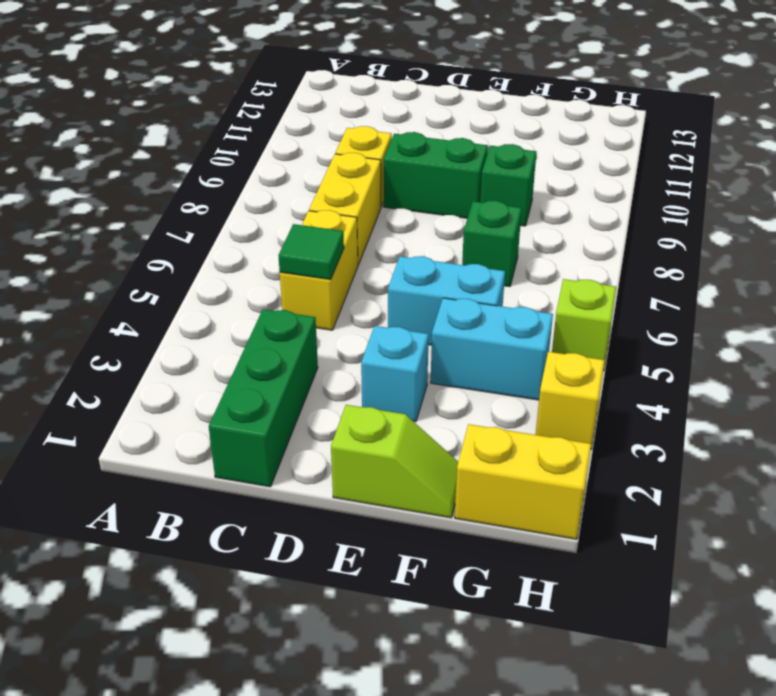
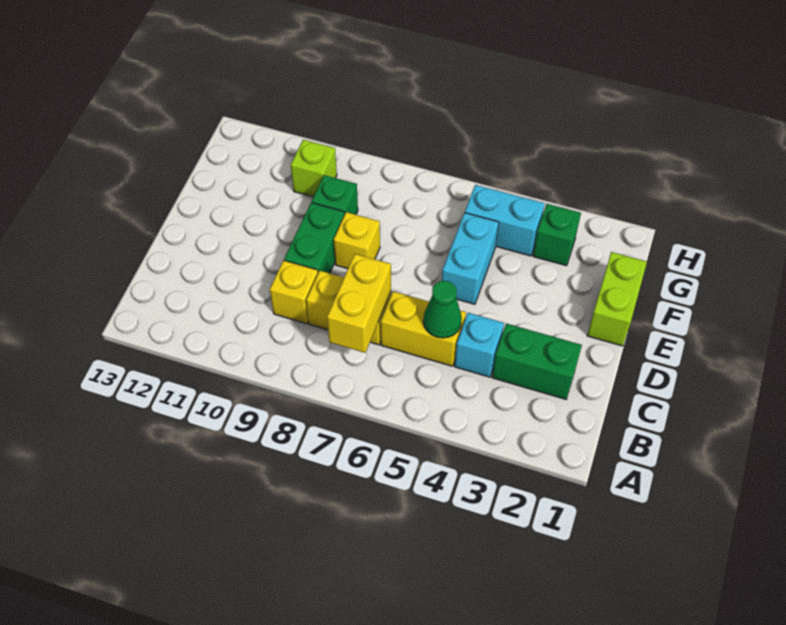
green 1x3 brick [209,309,318,487] -> green 1x2 brick [492,323,582,399]
green 1x1 tile [278,224,344,279] -> green 1x1 cone [423,281,462,338]
lime 1x2 slope [331,405,458,518] -> lime 1x2 brick [587,252,647,346]
cyan 1x1 brick [361,326,429,422] -> cyan 1x1 brick moved to [455,313,504,377]
cyan 1x2 brick [431,298,553,400] -> cyan 1x2 brick turned to [465,185,545,256]
green 1x1 brick [462,201,522,287] -> green 1x1 brick moved to [533,204,581,266]
yellow 1x2 brick [455,424,591,539] -> yellow 1x2 brick moved to [327,254,391,353]
yellow 1x1 brick [535,352,605,448] -> yellow 1x1 brick moved to [334,212,380,269]
lime 1x1 brick [552,279,616,371] -> lime 1x1 brick moved to [291,140,337,197]

